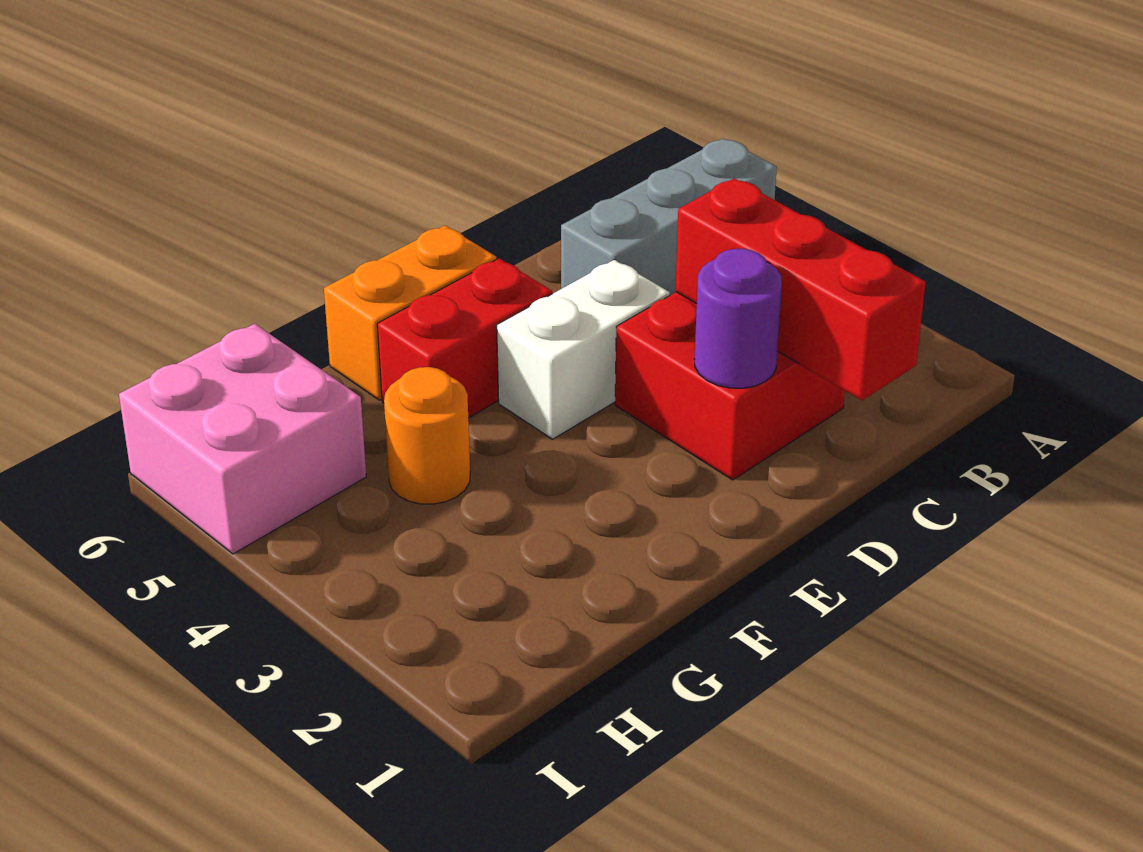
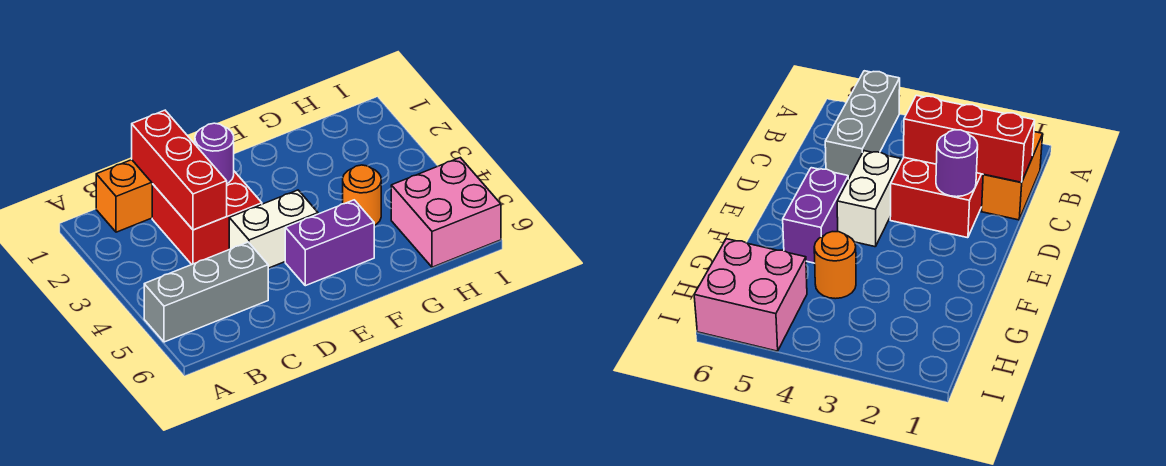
red 1x2 brick [377,258,552,418] -> purple 1x2 brick [285,200,374,286]
orange 1x2 brick [324,225,497,400] -> orange 1x2 brick moved to [96,160,153,232]

